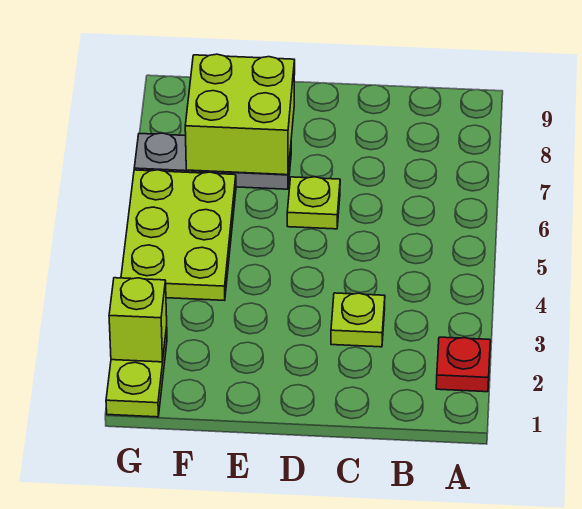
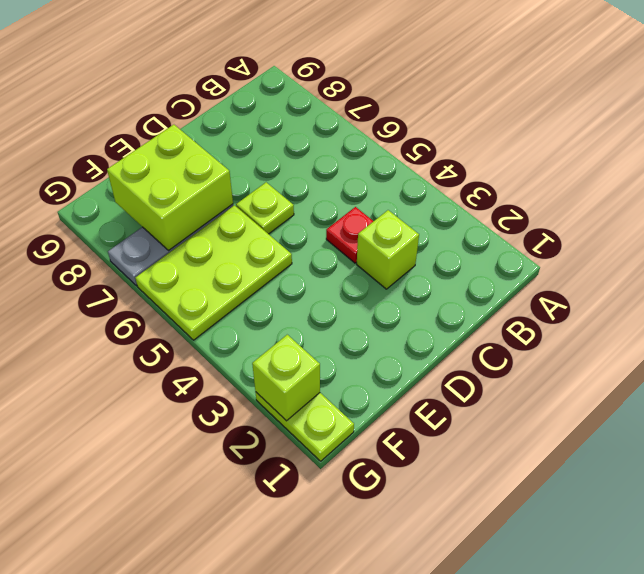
red 1x1 plate [436,337,490,392] -> red 1x1 plate moved to [326,207,373,263]
lime 1x1 plate [331,293,385,347] -> lime 1x1 brick [357,210,419,289]
lime 2x3 plate [121,170,236,300] -> lime 2x3 plate turned to [135,205,292,340]

